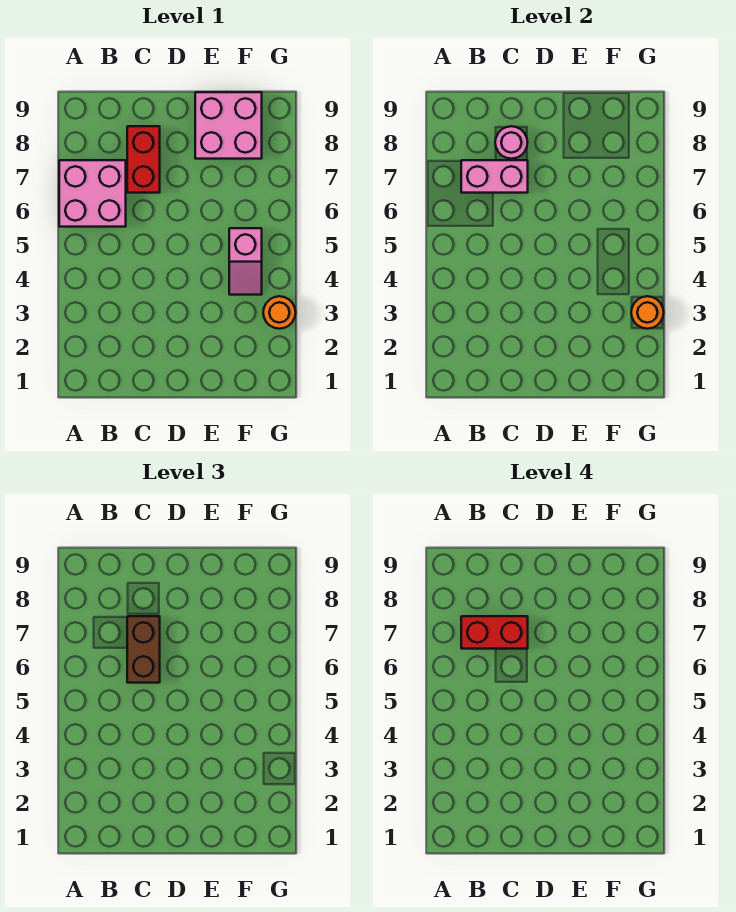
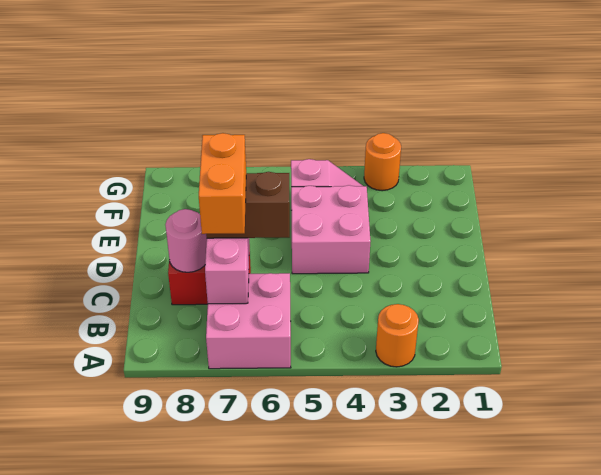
red 1x2 brick [461,616,528,649] -> orange 1x2 brick [199,133,246,234]
pink 2x2 brick [195,92,262,159] -> pink 2x2 brick moved to [291,185,370,274]
orange 1x1 round brick [631,296,664,329] -> orange 1x1 round brick moved to [376,304,419,367]

